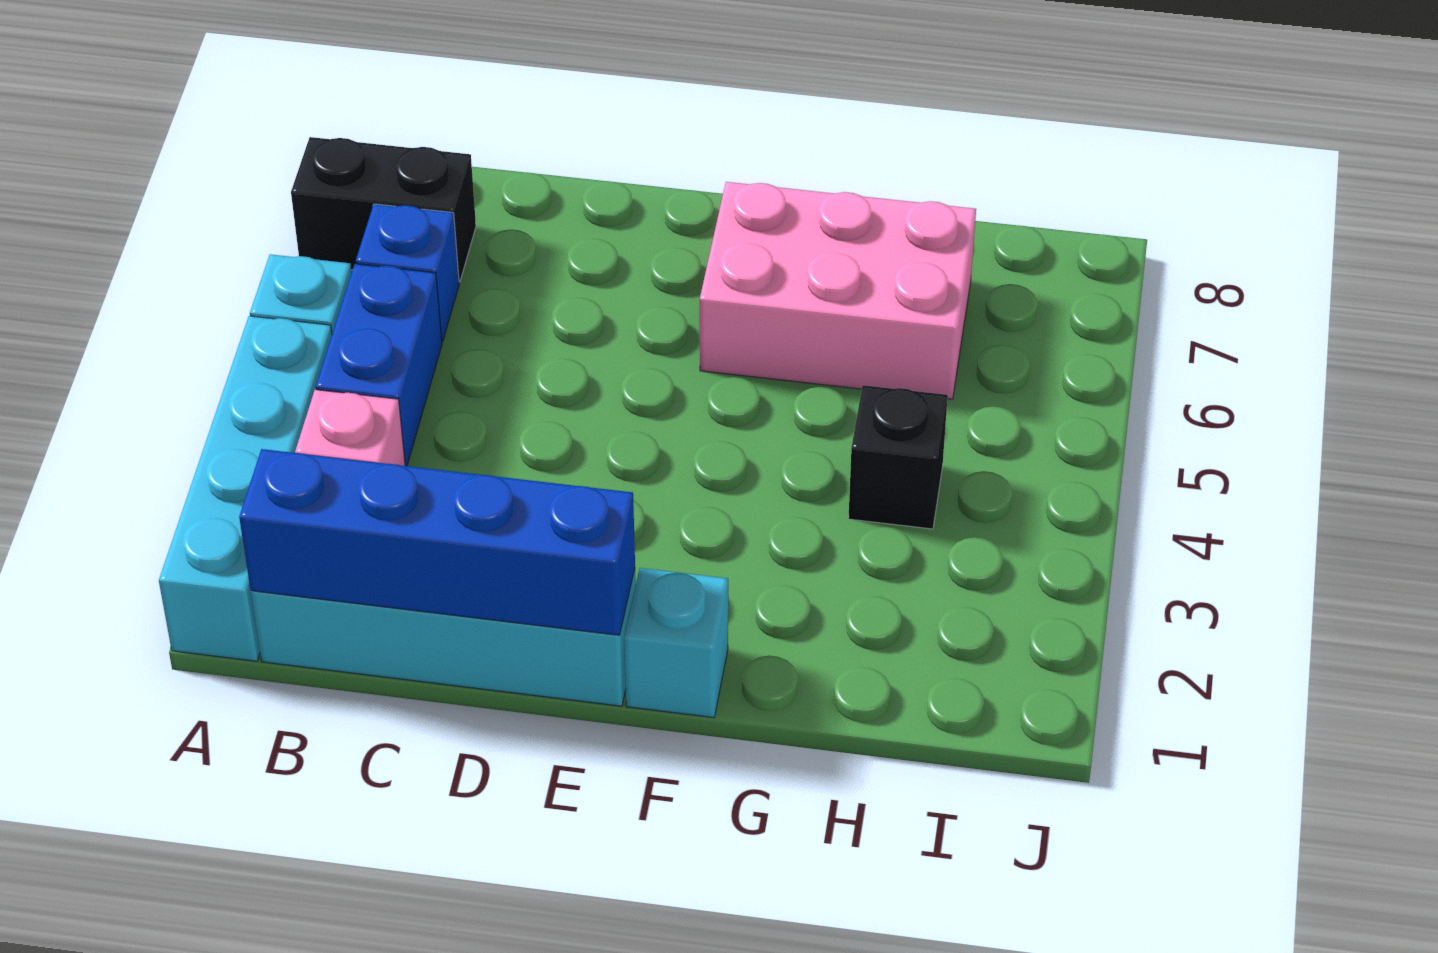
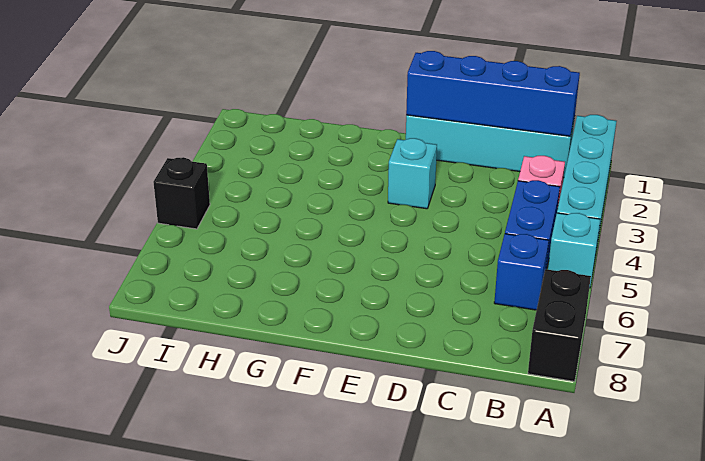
black 1x2 brick [291,137,476,282] -> black 1x2 brick turned to [528,269,591,382]
cyan 1x1 brick [624,568,728,718] -> cyan 1x1 brick moved to [388,138,437,209]
pink 2x3 brick [700,182,976,399] -> none
black 1x1 brick [848,385,948,529] -> black 1x1 brick moved to [153,157,210,229]

